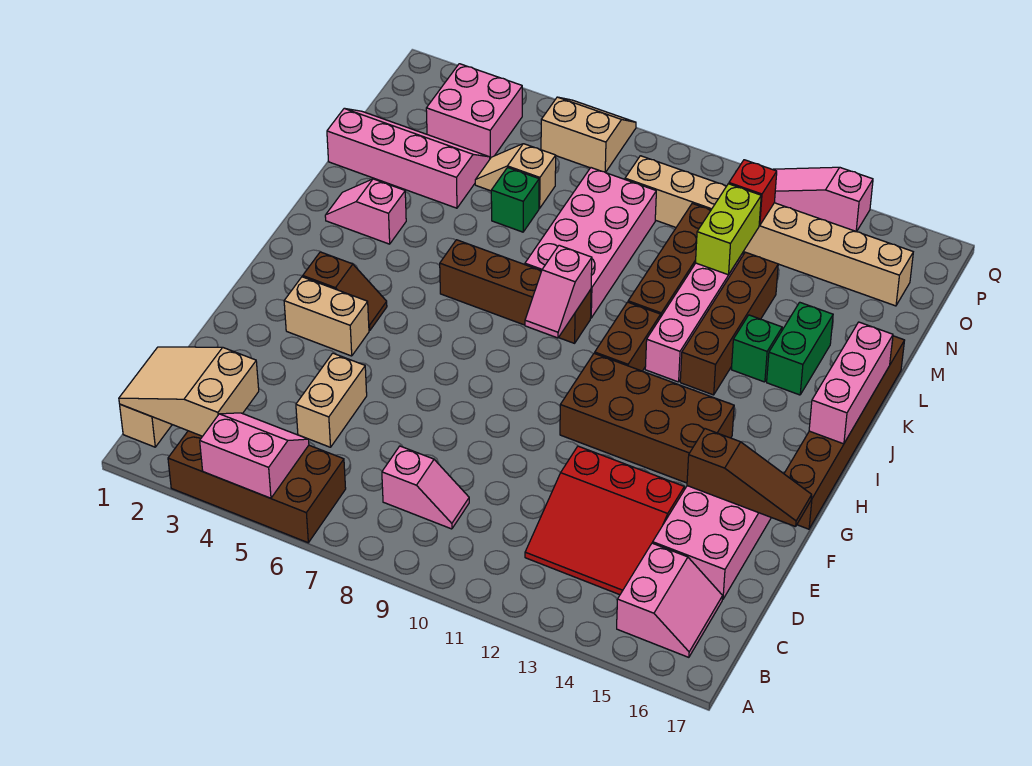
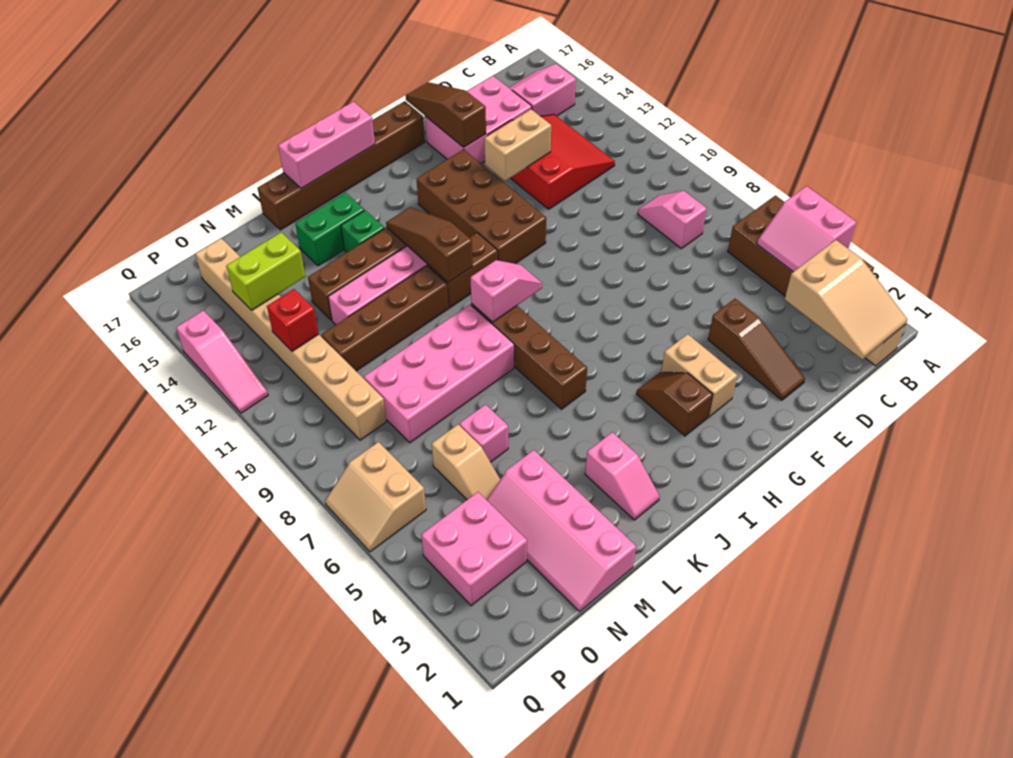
tan 1x2 brick [296,353,367,447] -> tan 1x2 brick moved to [485,109,551,181]
none -> brown 1x3 slope [708,299,805,400]
none -> brown 1x3 slope [386,207,473,283]
green 1x1 brick [491,167,539,232] -> pink 1x1 brick [460,405,508,462]
lime 1x2 brick [696,184,761,275] -> lime 1x2 brick moved to [226,232,305,310]

